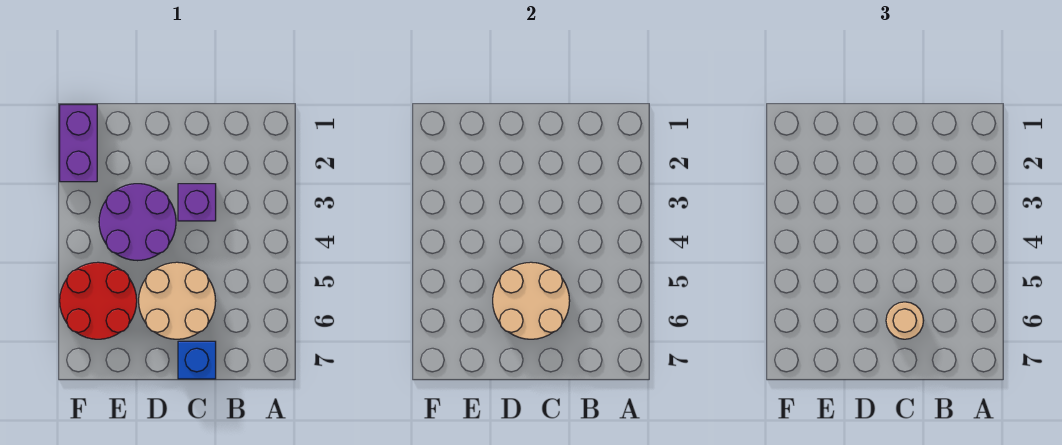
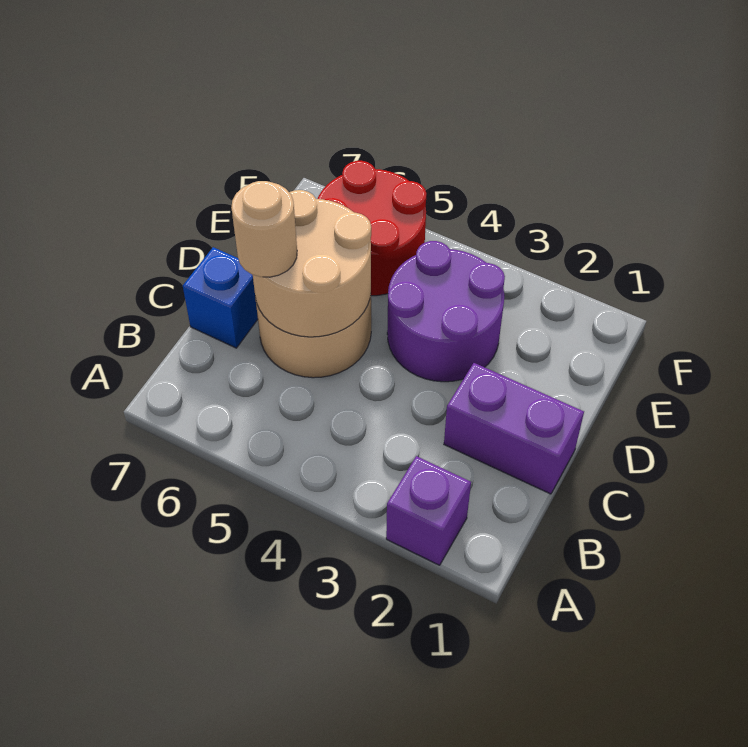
purple 1x1 brick [178,184,216,221] -> purple 1x1 brick moved to [386,456,471,565]
purple 1x2 brick [60,105,97,182] -> purple 1x2 brick moved to [444,363,584,494]

